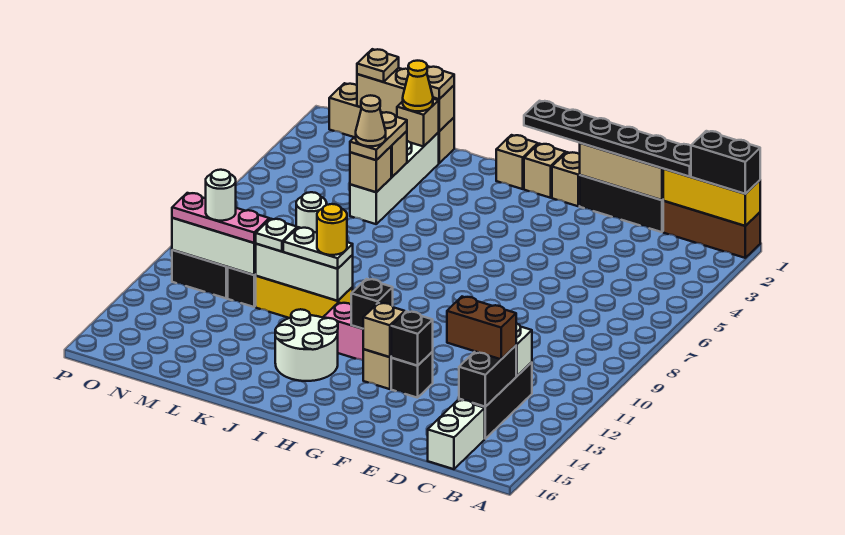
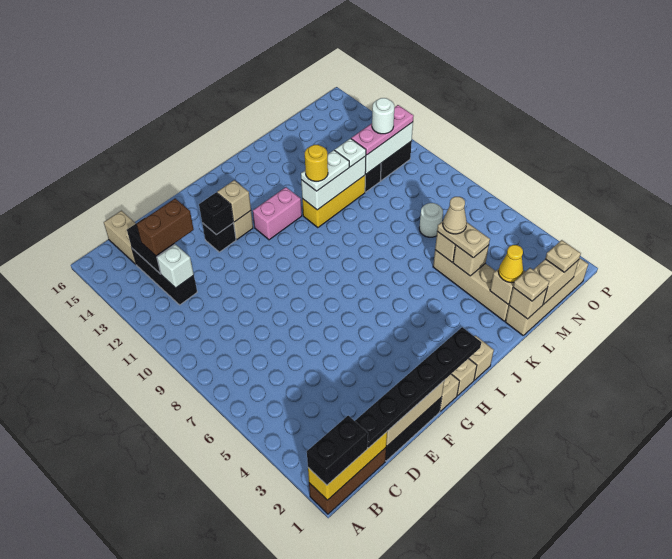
white 1x2 brick [428,400,485,469] -> tan 1x2 brick [104,211,136,264]
black 1x1 brick [351,279,393,329] -> none
white 2x2 round brick [275,309,338,381] -> none
white 1x4 brick [350,132,439,224] -> tan 1x4 brick [433,250,509,321]

